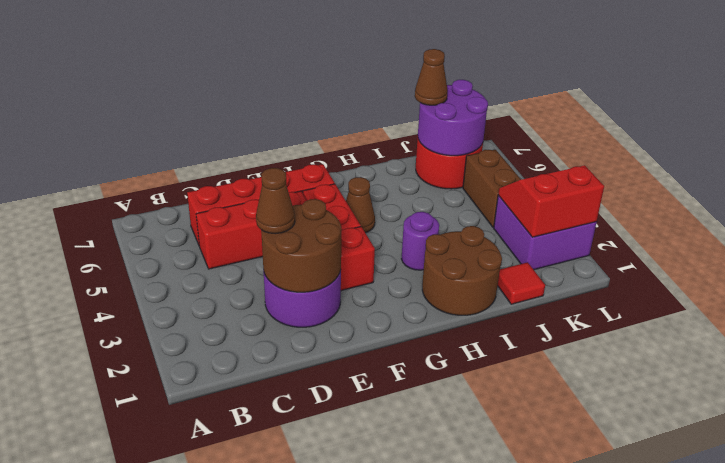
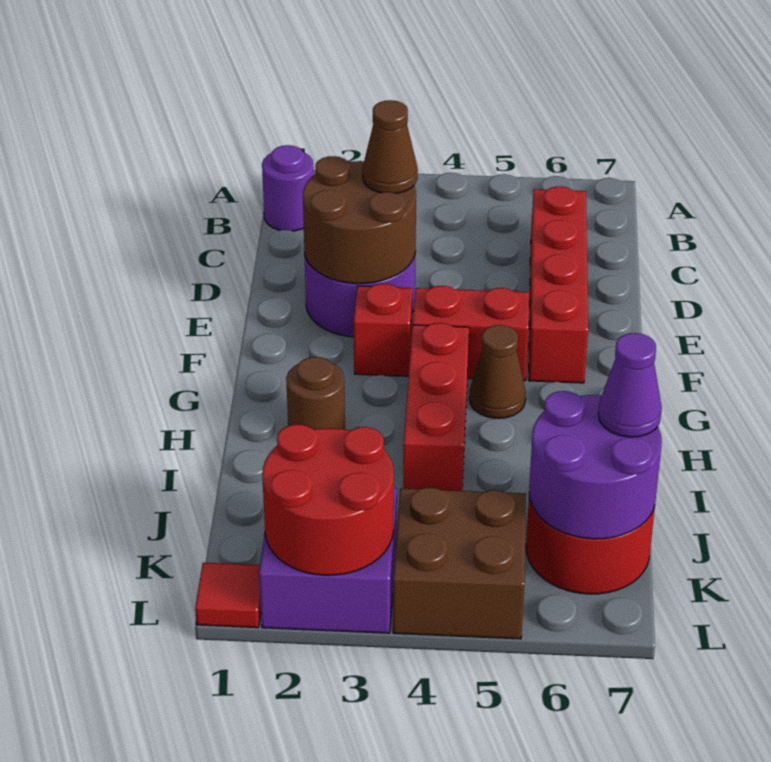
red 1x3 brick [196,191,306,269] -> red 1x3 brick moved to [403,323,469,491]
brown 2x2 round brick [422,226,502,315] -> brown 1x1 round brick [286,357,345,430]
purple 1x1 round brick [402,212,439,270] -> purple 1x1 round brick moved to [262,145,314,231]
red 1x1 tile [498,262,545,304] -> red 1x1 tile moved to [195,563,261,628]
brown 1x1 cone [415,49,448,105] -> purple 1x1 cone [598,333,662,437]
red 2x2 slope [498,165,604,237] -> red 2x2 round brick [262,424,394,575]
brown 1x2 brick [463,150,521,227] -> brown 2x2 brick [393,487,526,639]

